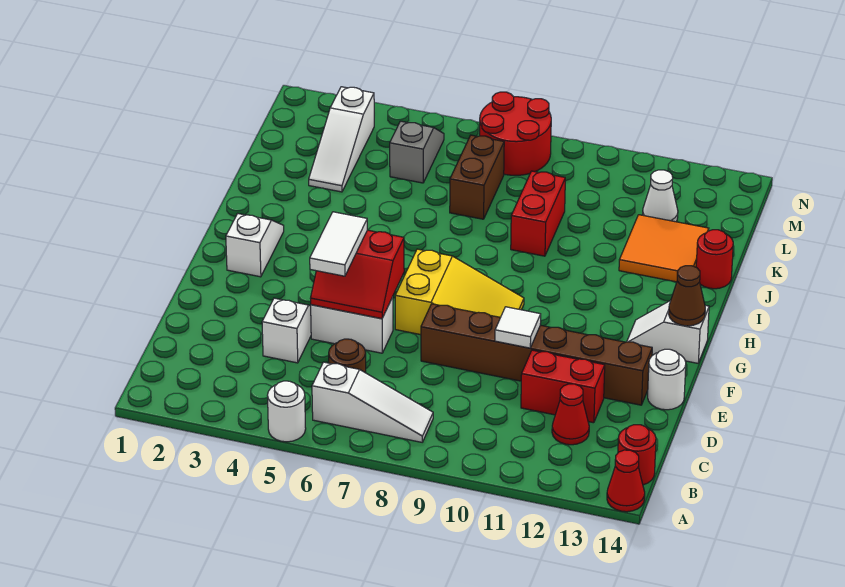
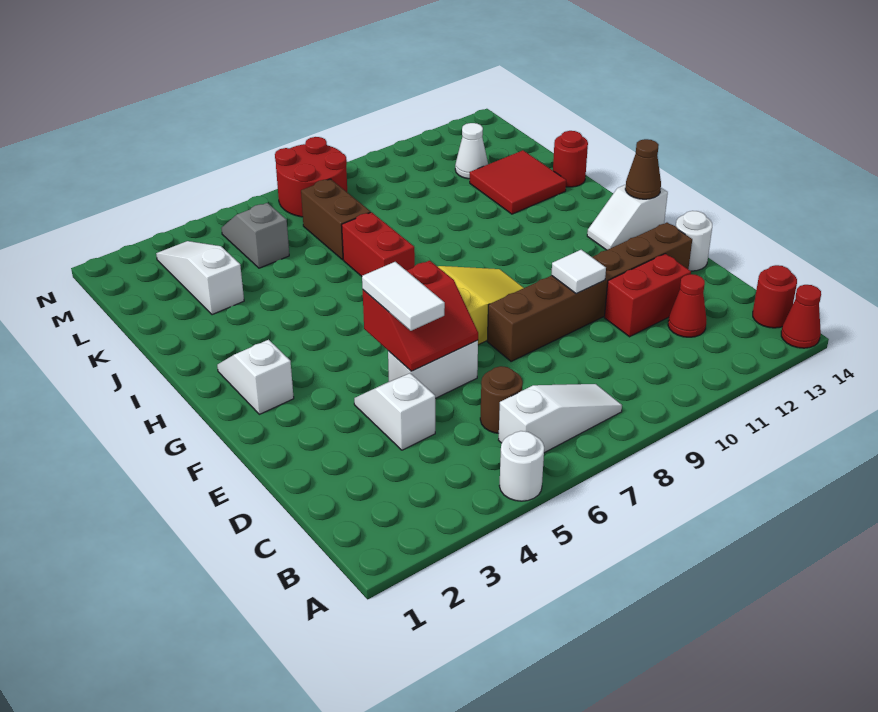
red 1x2 brick [511,171,565,256] -> red 1x2 brick moved to [342,212,415,276]
orange 2x2 tile [619,215,709,282] -> red 2x2 tile [470,150,566,214]
white 1x3 slope [309,87,374,192] -> white 1x3 slope turned to [156,241,244,315]

